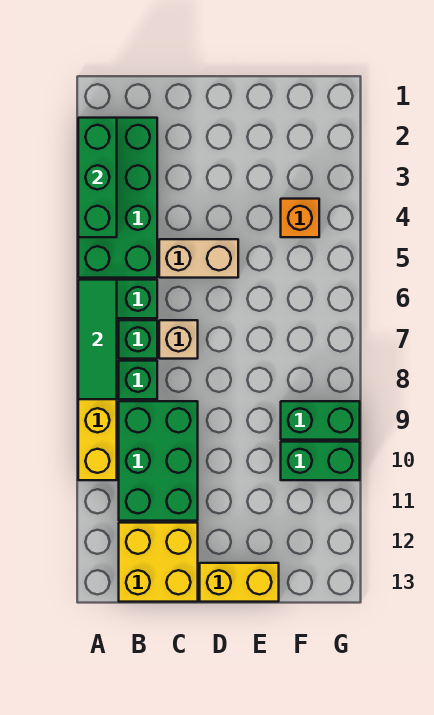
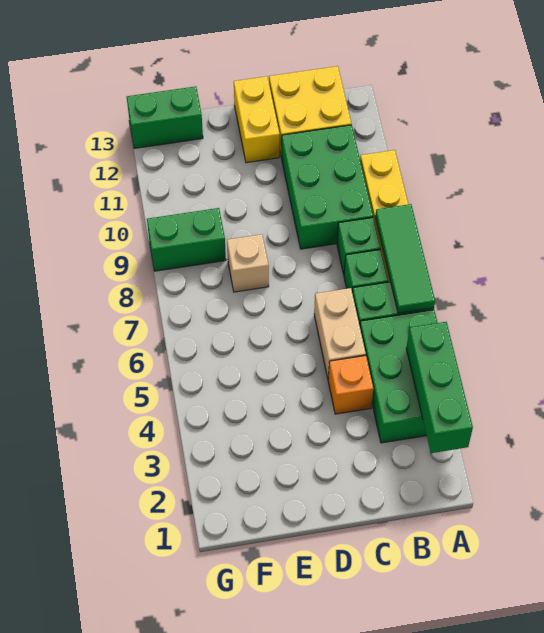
green 2x4 brick [78,118,157,278] -> green 2x3 brick [360,310,438,443]
tan 1x2 brick [159,239,238,278] -> tan 1x2 brick turned to [314,288,366,378]
tan 1x1 brick [159,320,198,359] -> tan 1x1 brick moved to [227,234,269,292]
yellow 1x2 brick [200,563,279,602] -> yellow 1x2 brick turned to [234,76,280,163]
orange 1x1 brick [281,199,319,237] -> orange 1x1 brick moved to [328,356,373,414]
green 1x2 brick [281,442,360,480] -> green 1x2 brick moved to [127,86,203,149]

